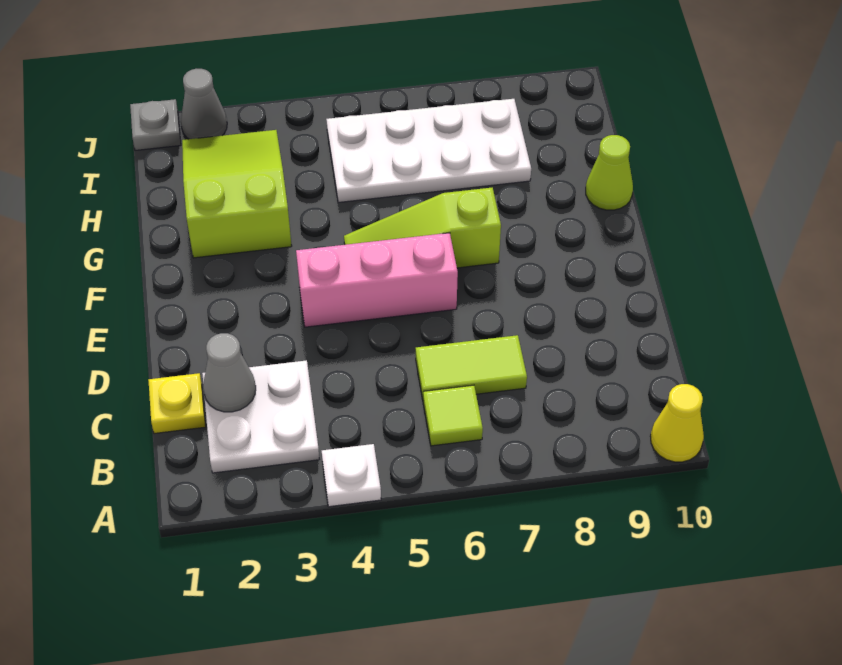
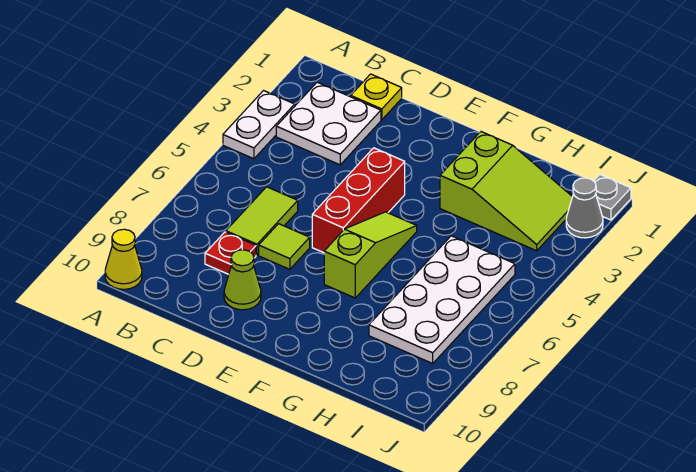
white 1x1 plate [322,444,381,507] -> white 1x2 plate [223,91,295,159]
lime 1x1 tile [423,385,483,446] -> lime 1x1 tile moved to [259,224,310,269]
grey 1x1 cone [203,333,256,412] -> none
none -> red 1x1 plate [205,232,256,274]
pink 1x3 brick [296,233,458,327] -> red 1x3 brick [312,148,405,253]
lime 1x1 cone [586,135,633,210] -> lime 1x1 cone moved to [224,250,261,310]

